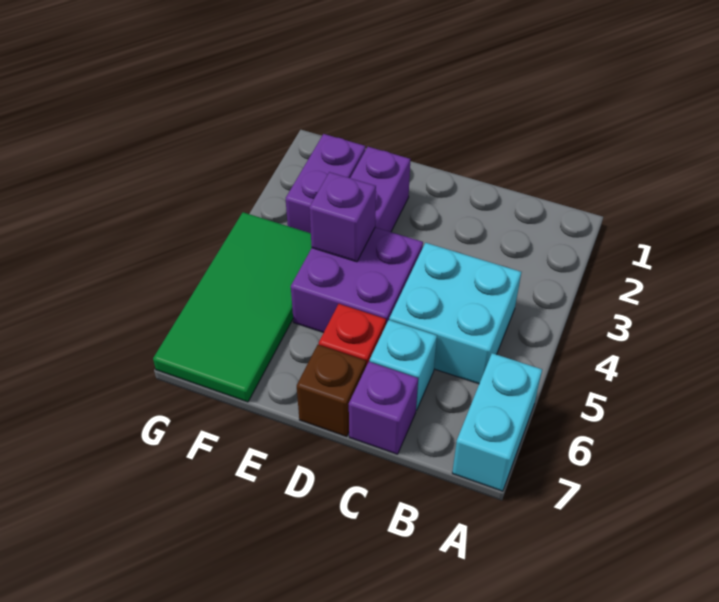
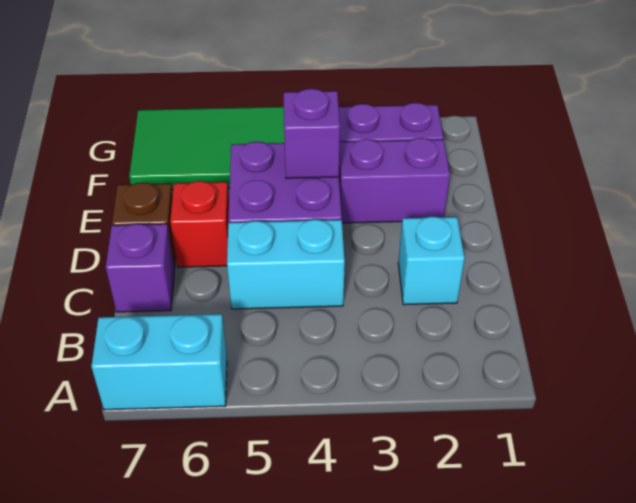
cyan 2x2 brick [389,243,521,384] -> cyan 1x2 brick [227,219,345,309]
cyan 1x1 brick [370,320,437,411] -> cyan 1x1 brick moved to [398,217,465,305]

